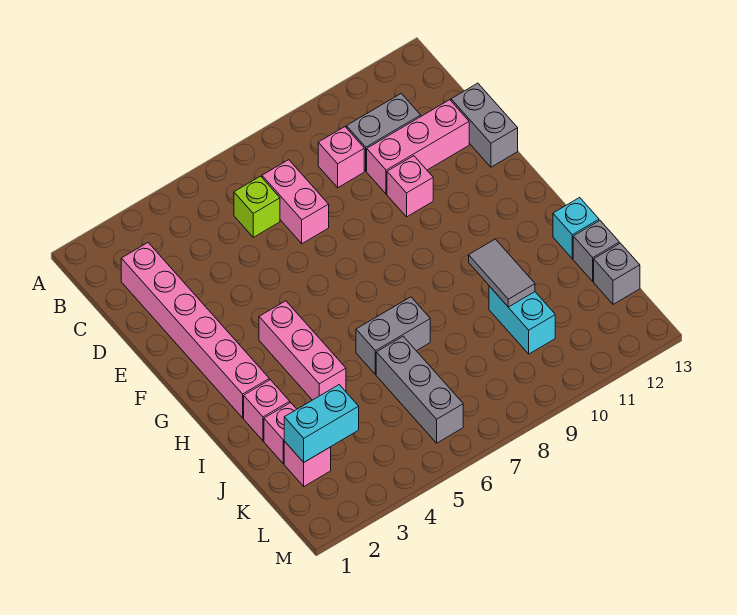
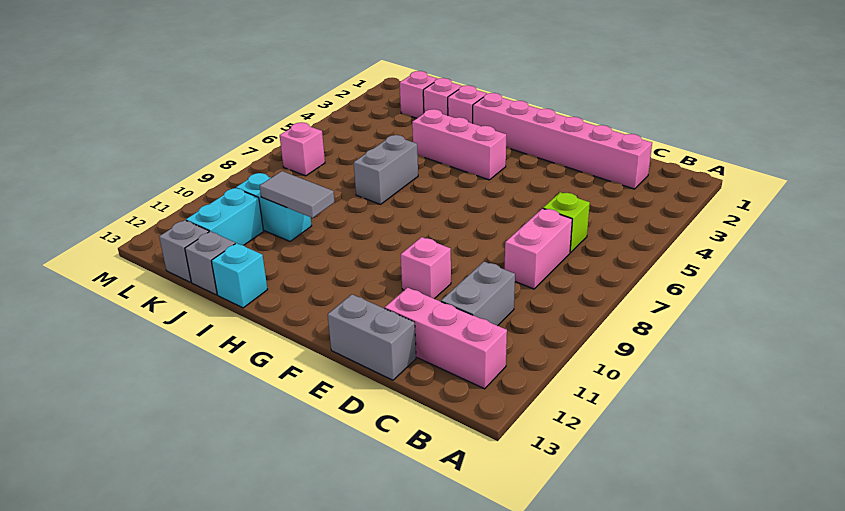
pink 1x2 brick [262,160,329,244] -> pink 1x2 brick turned to [505,208,572,289]
pink 1x1 brick [318,127,364,188] -> pink 1x1 brick moved to [280,123,325,176]
pink 1x3 brick [367,100,469,194] -> pink 1x3 brick turned to [385,288,507,389]
grey 1x3 brick [376,336,463,443] -> none
cyan 1x2 brick [284,385,359,462] -> cyan 1x2 brick moved to [186,188,263,245]

